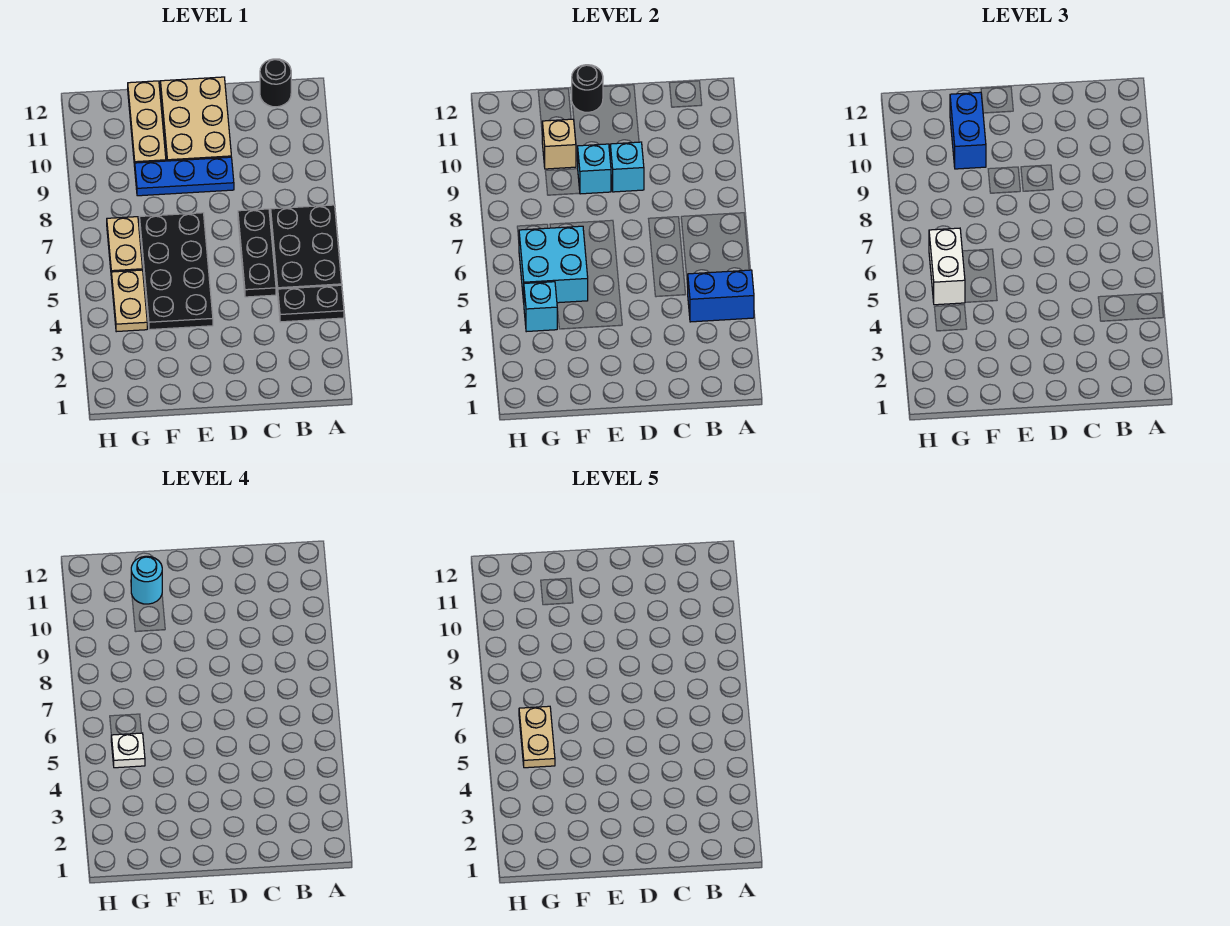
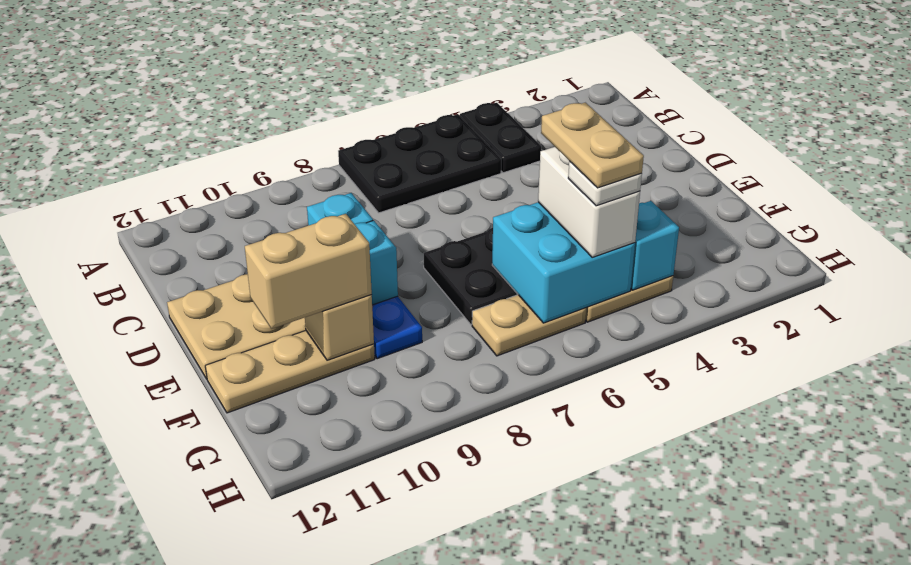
blue 1x2 brick [688,270,754,322] -> none
black 1x1 round brick [260,59,291,107] -> none
black 1x3 plate [238,209,276,297] -> none
black 1x1 round brick [572,65,603,112] -> none
blue 1x2 brick [950,92,986,169] -> tan 1x2 brick [245,214,372,329]
cyan 1x1 round brick [131,556,162,604] -> none
white 1x2 brick [929,228,965,305] -> white 1x2 brick turned to [538,147,640,257]
tan 1x2 plate [519,706,555,768] -> tan 1x2 plate turned to [541,103,644,188]

